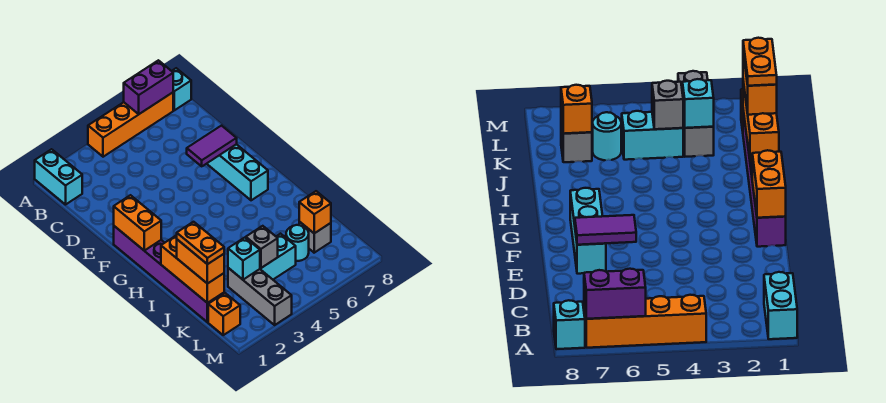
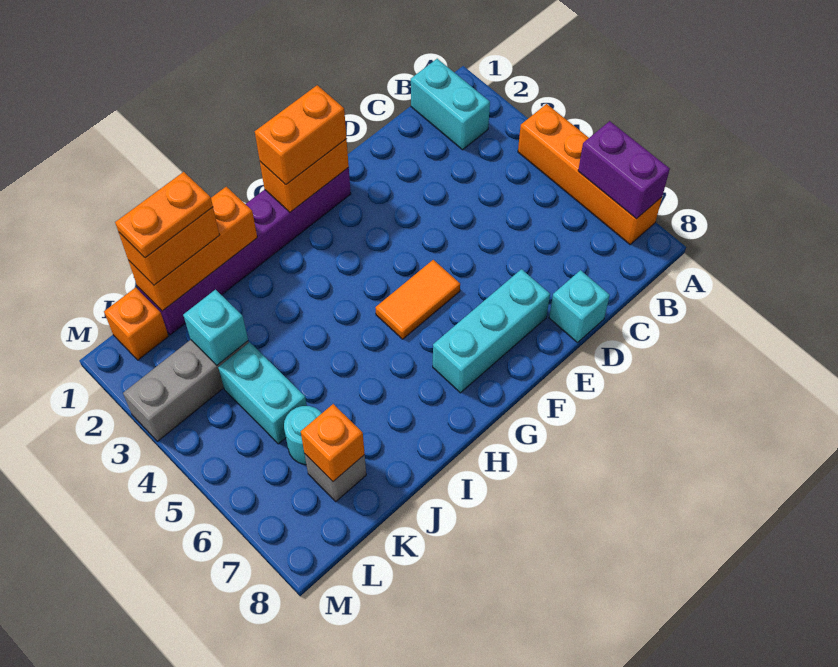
cyan 1x2 brick [35,149,82,205] -> cyan 1x2 brick turned to [411,59,490,150]
cyan 1x1 brick [172,68,191,110] -> cyan 1x1 brick moved to [549,270,610,343]
purple 1x2 tile [187,126,237,166] -> none
none -> orange 1x2 brick [255,85,346,184]
none -> orange 1x2 tile [376,260,460,339]
grey 1x1 brick [246,226,278,268] -> none

